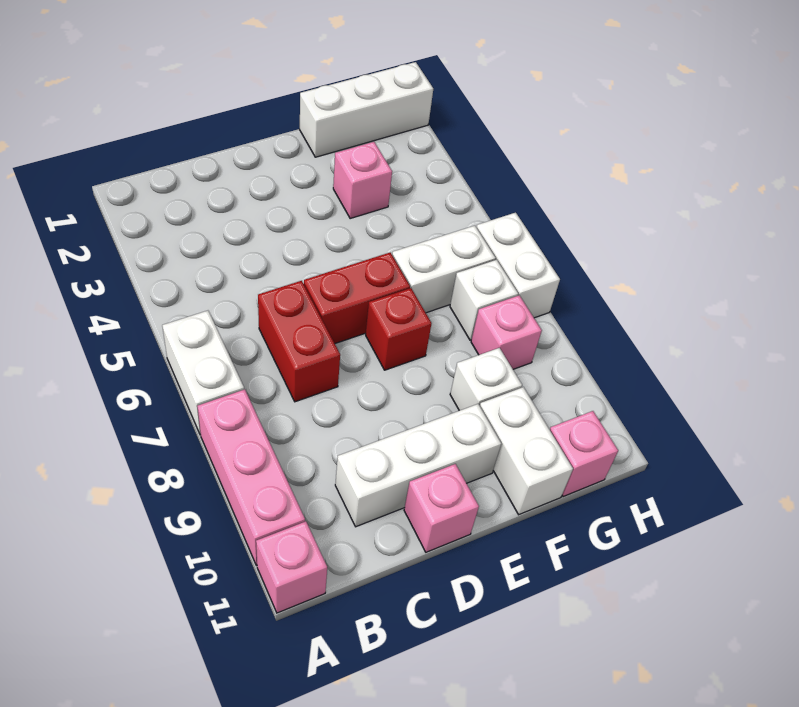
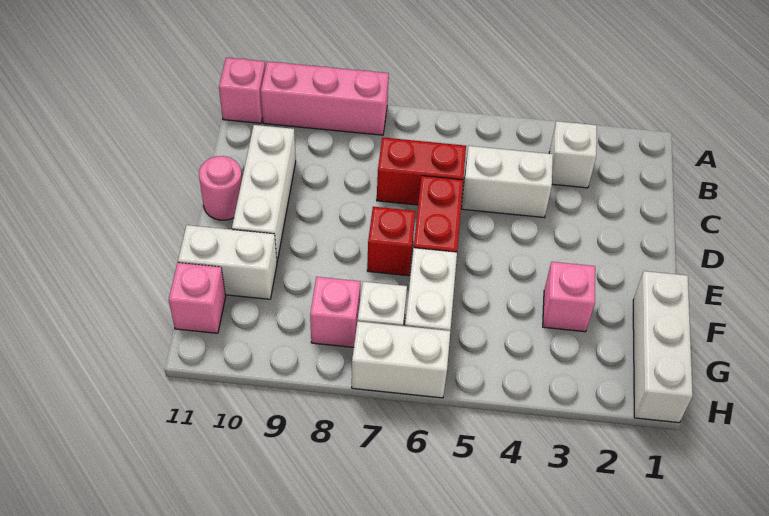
white 1x2 brick [162,311,244,435] -> white 1x2 brick moved to [462,146,553,218]
pink 1x1 brick [404,464,479,552] -> pink 1x1 round brick [199,156,242,220]
white 1x1 brick [450,348,522,411] -> white 1x1 brick moved to [549,121,597,188]

